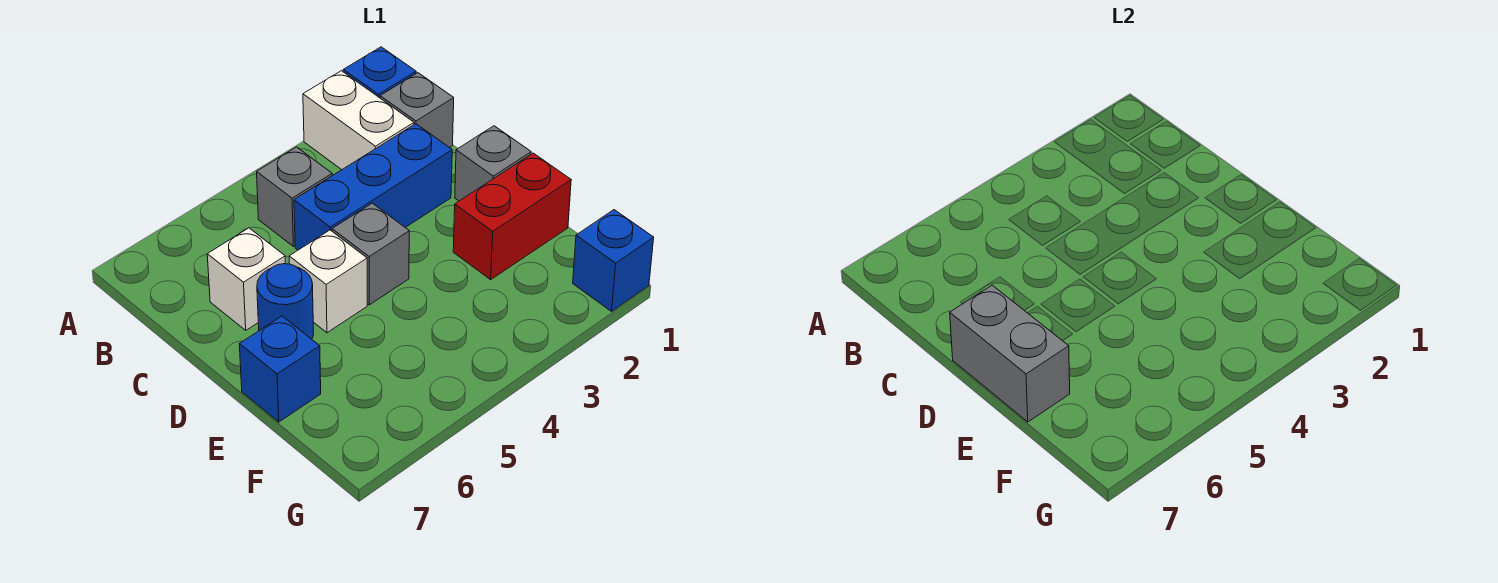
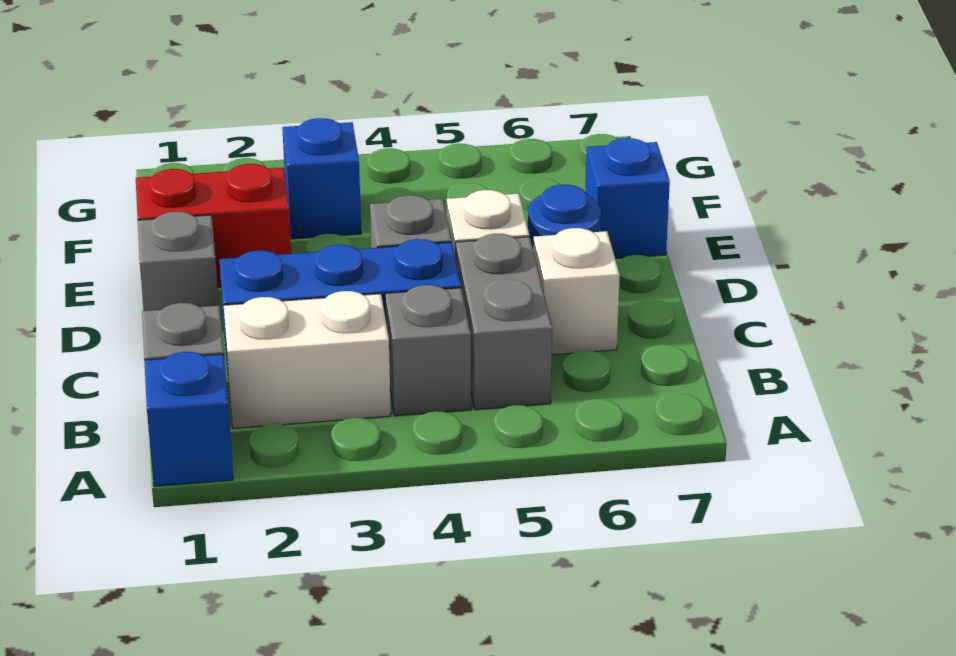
white 1x2 brick [303,71,414,170] -> white 1x2 brick turned to [224,291,391,429]
grey 1x2 brick [950,285,1070,422] -> grey 1x2 brick moved to [456,234,552,410]
blue 1x1 brick [573,210,654,311] -> blue 1x1 brick moved to [282,118,361,239]

